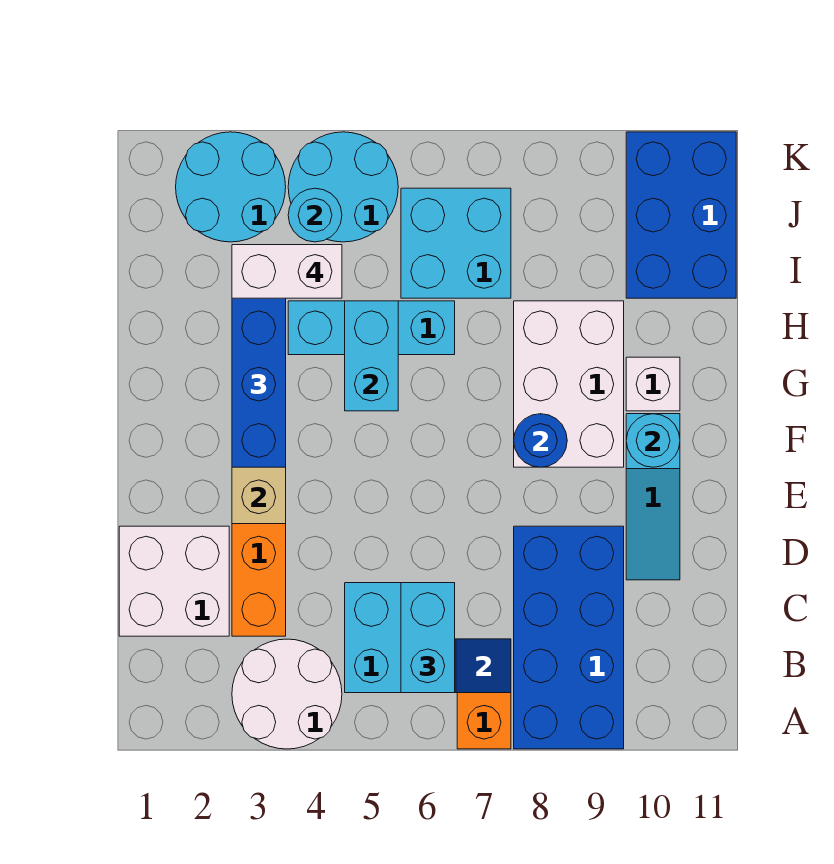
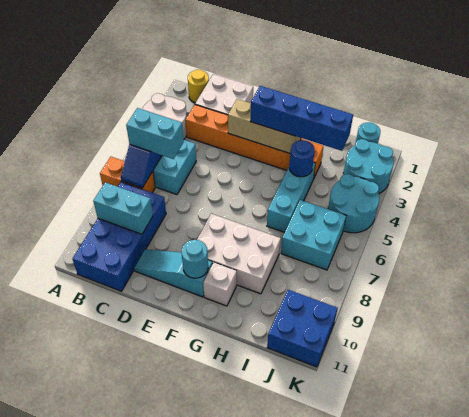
blue 2x4 brick [514,526,624,749] -> blue 2x4 brick turned to [73,182,166,291]
none -> yellow 1x1 round brick [188,69,209,103]
blue 1x1 round brick [514,414,567,467] -> blue 1x1 round brick moved to [289,140,315,177]
cyan 1x2 brick [345,301,398,411] -> cyan 1x2 brick moved to [93,182,153,234]
white 1x2 brick [232,245,342,298] -> none
blue 2x3 brick [626,132,736,298] -> blue 2x2 brick [267,290,338,367]
cyan 1x1 round brick [288,188,342,242] -> cyan 1x1 round brick moved to [356,122,381,143]

